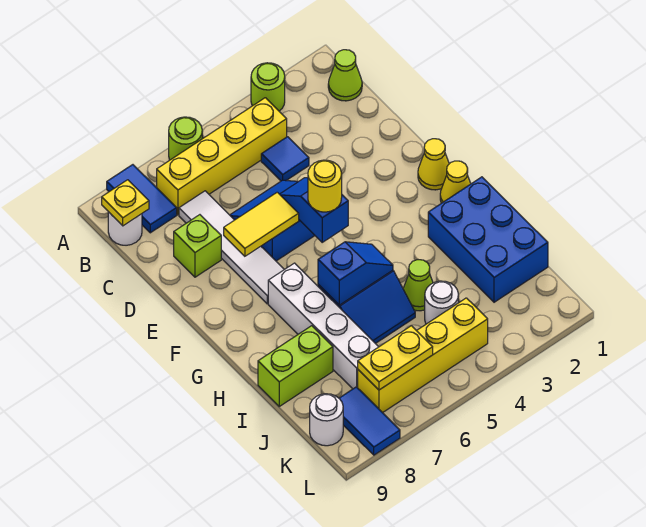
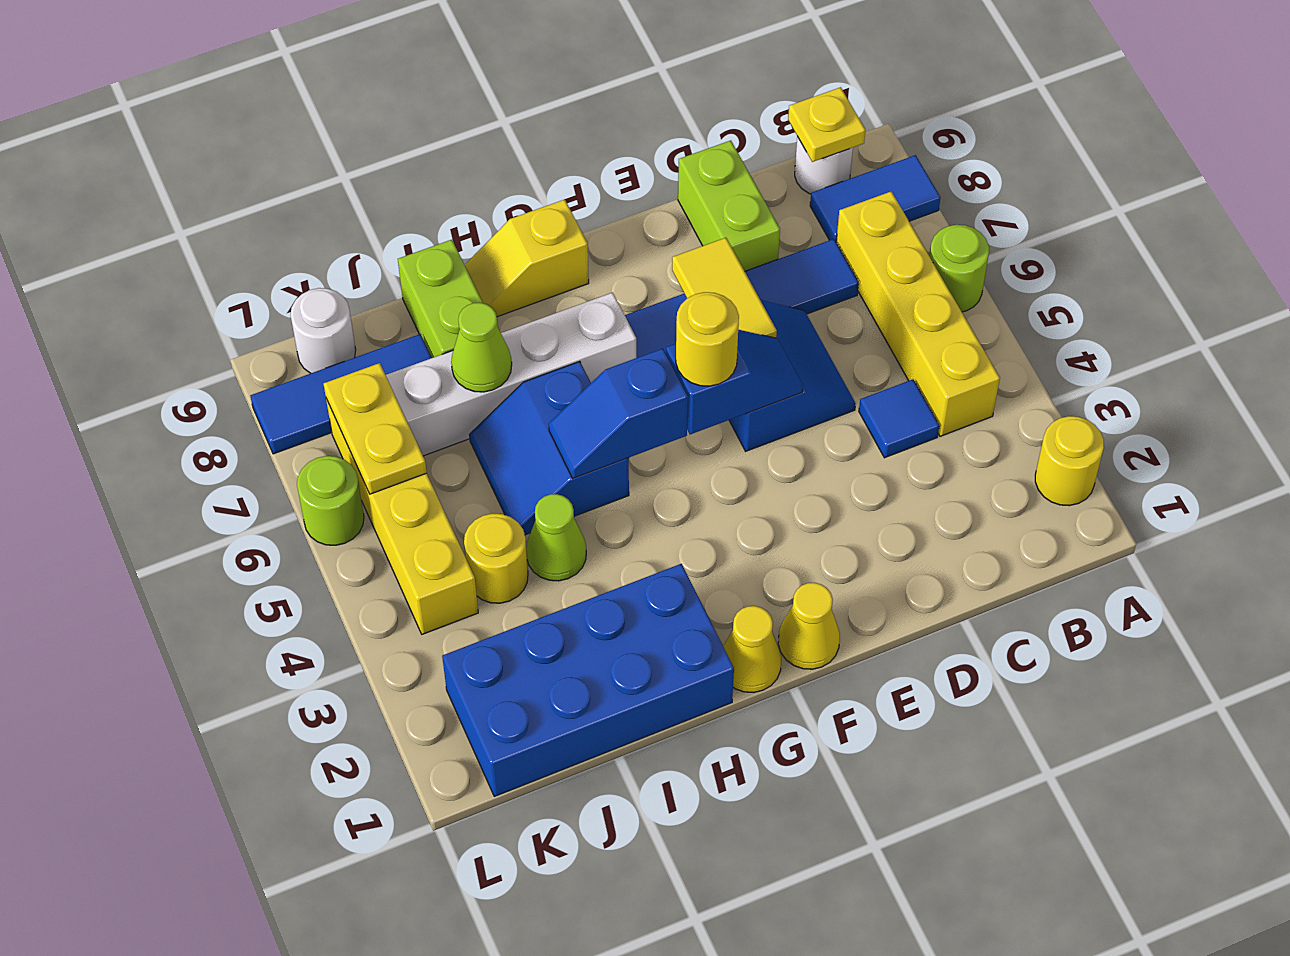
none -> yellow 1x1 round brick [1035,416,1104,506]
lime 1x1 round brick [251,63,285,111] -> lime 1x1 round brick moved to [297,456,364,545]
lime 1x1 cone [328,50,362,101] -> lime 1x1 cone moved to [451,303,512,392]
white 1x4 tile [179,191,284,304] -> blue 1x4 tile [625,239,859,358]
lime 1x1 brick [174,215,221,277] -> lime 1x2 brick [678,141,780,271]
none -> yellow 1x2 slope [465,199,589,317]
blue 2x3 brick [428,177,548,302] -> blue 2x4 brick [442,564,734,796]
blue 1x2 slope [318,242,393,305] -> blue 1x2 slope turned to [549,348,688,478]
white 1x1 round brick [425,281,458,324] -> yellow 1x1 round brick [464,513,528,603]
blue 1x2 tile [339,387,400,455] -> blue 1x3 tile [250,334,432,454]

